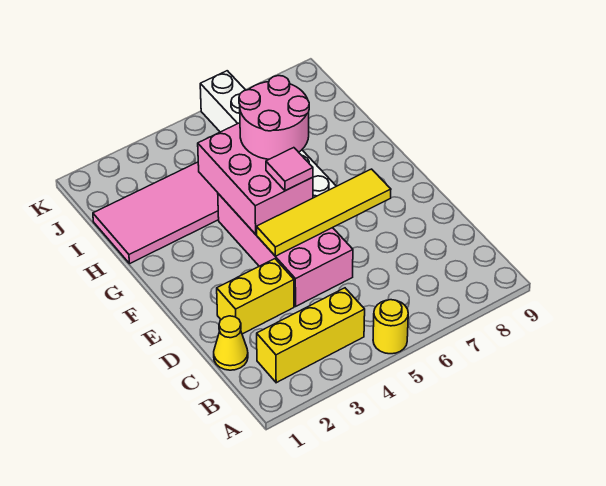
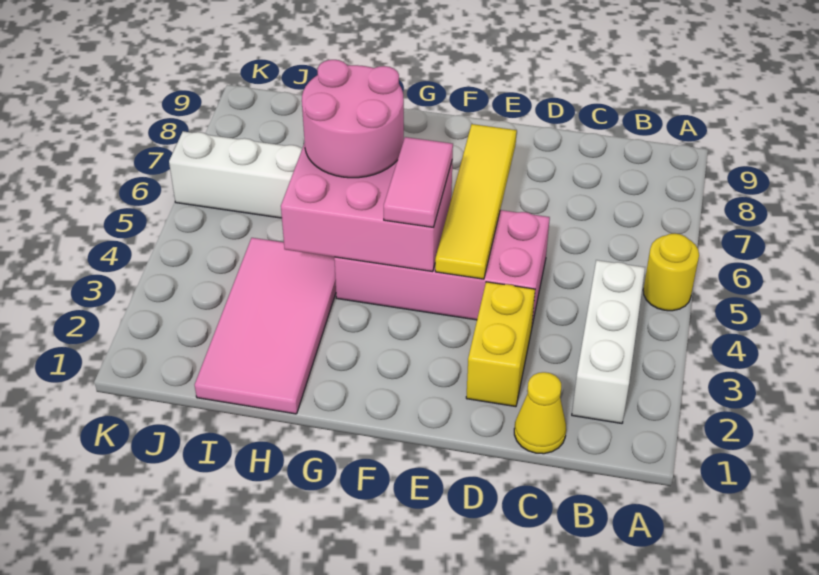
yellow 1x3 brick [257,288,365,383] -> white 1x3 brick [572,260,645,423]
pink 1x1 tile [266,148,313,191] -> pink 1x2 tile [384,137,453,228]

